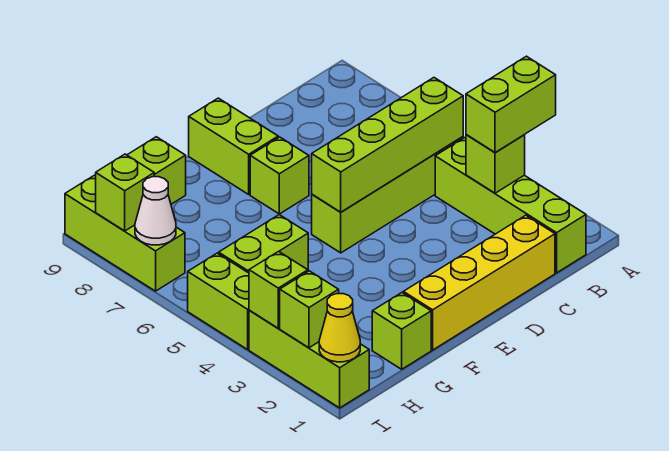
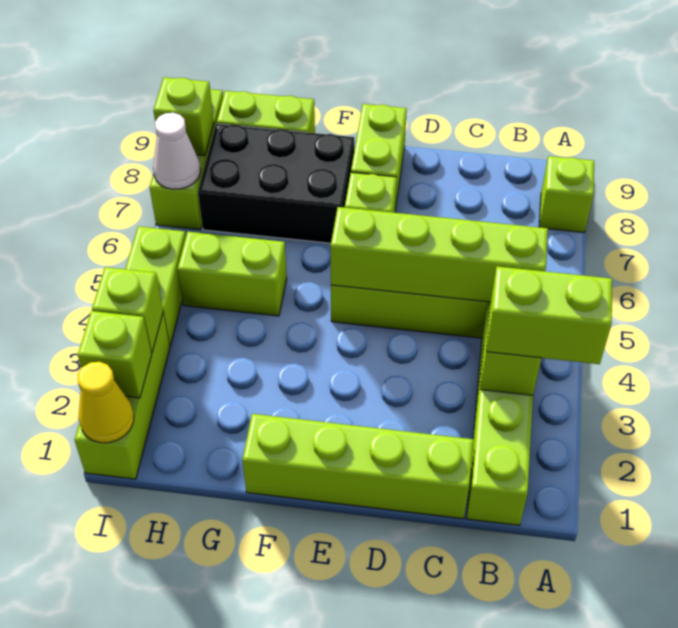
yellow 1x4 brick [403,215,555,350] -> lime 1x4 brick [242,414,473,519]
none -> black 2x3 brick [198,124,354,243]
lime 1x1 brick [372,293,431,369] -> lime 1x1 brick moved to [539,156,594,232]

